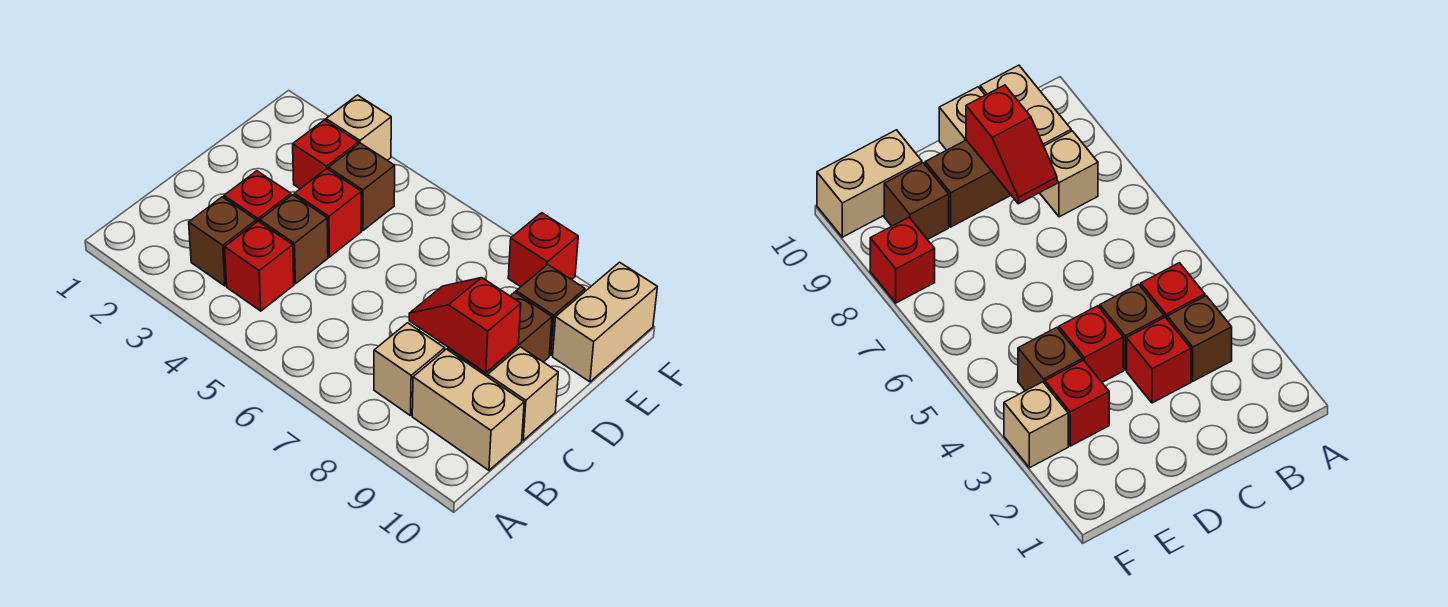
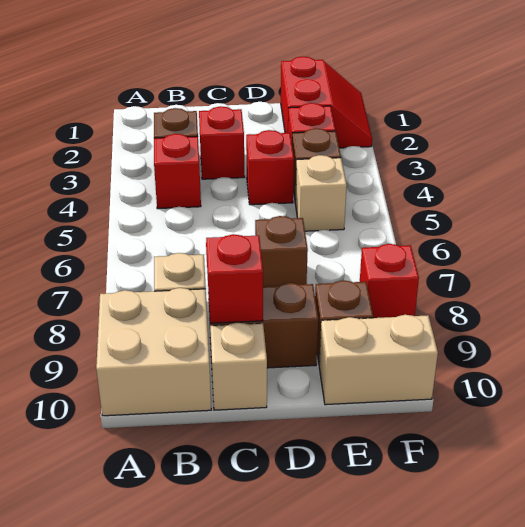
tan 1x2 brick [412,349,524,470] -> tan 2x2 brick [96,288,211,416]
brown 1x1 brick [260,195,328,284] -> brown 1x1 brick moved to [255,216,308,286]
none -> red 2x2 slope [281,56,372,148]
tan 1x1 brick [326,95,391,160] -> tan 1x1 brick moved to [295,155,347,231]

